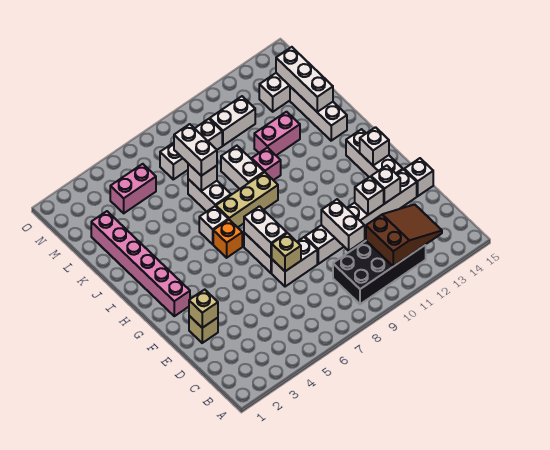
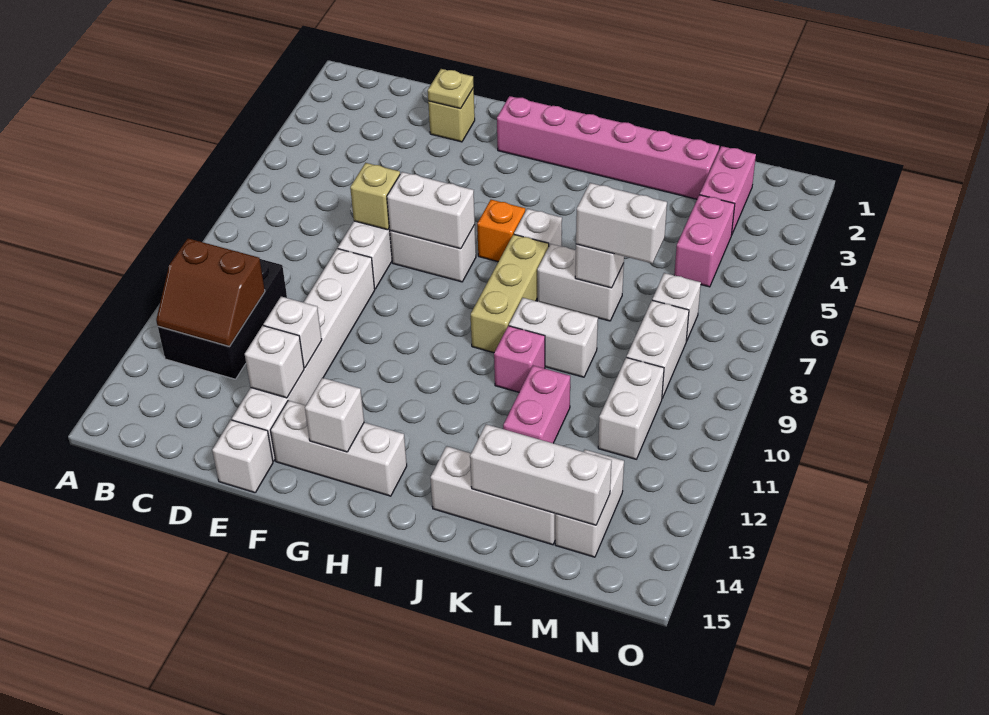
black 2x4 brick [333,241,426,304] -> black 2x3 brick [158,259,287,379]
brown 2x3 slope [366,204,442,266] -> brown 2x2 slope [156,239,265,347]
white 1x2 brick [321,199,365,251] -> none
tan 1x1 brick [189,290,218,328] -> tan 1x1 plate [428,69,474,109]
none -> pink 1x2 brick [700,146,756,234]

